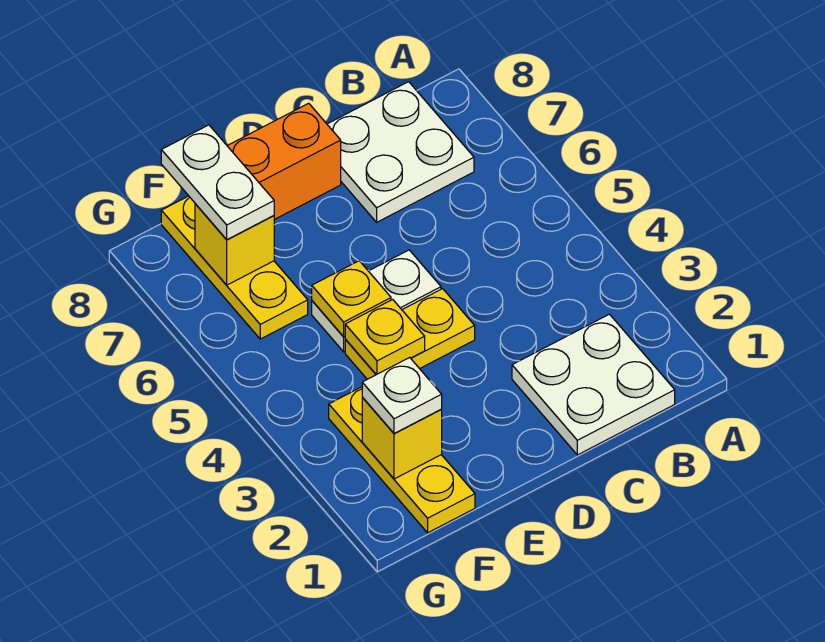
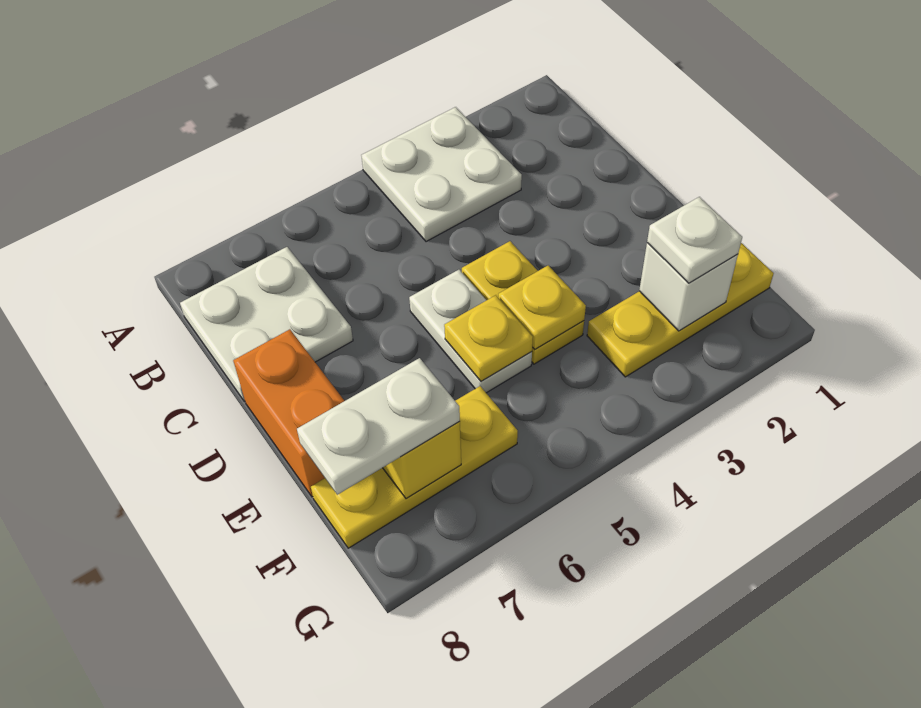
white 2x2 plate [512,314,675,455] -> white 2x2 plate moved to [361,107,522,242]
yellow 1x1 brick [362,397,442,479] -> white 1x1 brick [639,243,738,331]

